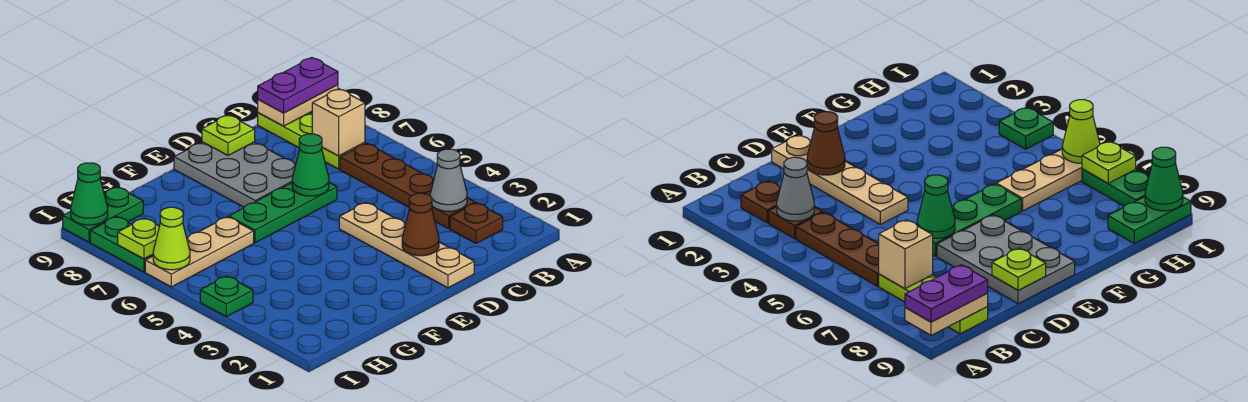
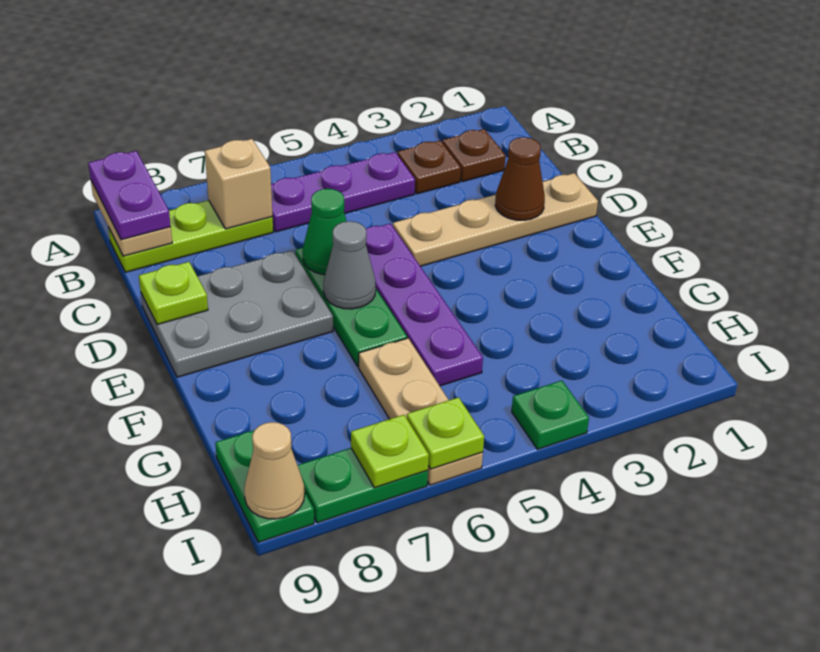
grey 1x1 cone [430,149,467,211] -> grey 1x1 cone moved to [323,221,376,309]
brown 1x3 plate [340,143,434,207] -> purple 1x3 plate [271,152,415,232]
none -> purple 1x4 plate [366,223,483,386]
lime 1x1 cone [153,207,190,270] -> lime 1x1 plate [407,397,484,469]
green 1x1 cone [71,163,108,225] -> tan 1x1 cone [244,422,305,519]

